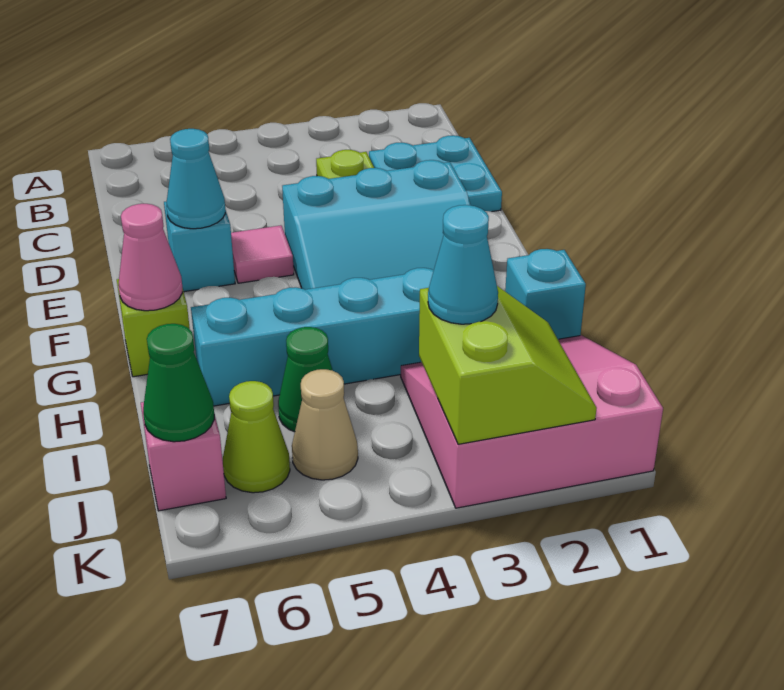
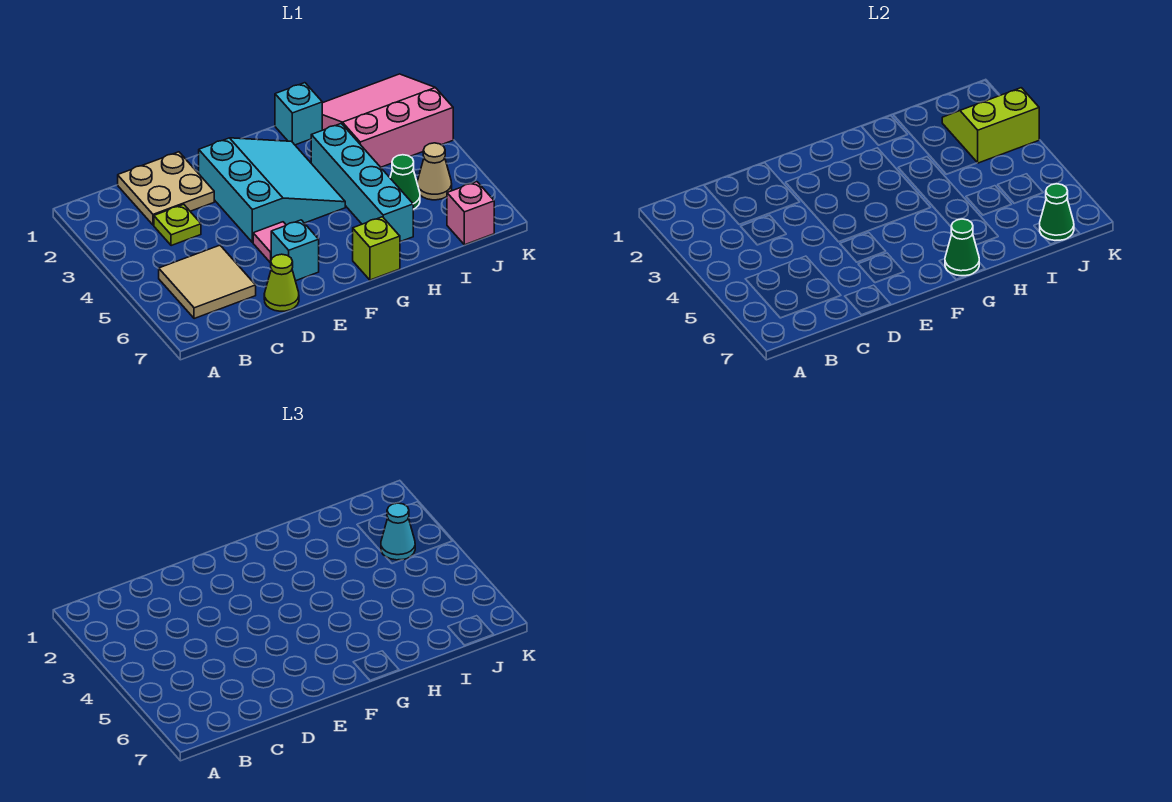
none -> tan 2x2 tile [159,245,256,319]
cyan 2x2 plate [369,135,502,212] -> tan 2x2 plate [118,152,214,225]
cyan 1x1 cone [167,129,225,229] -> none
pink 1x1 cone [118,204,182,311] -> green 1x1 cone [945,219,979,276]
pink 3x3 slope [401,335,663,508] -> pink 3x3 slope turned to [322,74,453,167]
lime 1x1 cone [223,381,290,493] -> lime 1x1 cone moved to [264,254,299,311]

